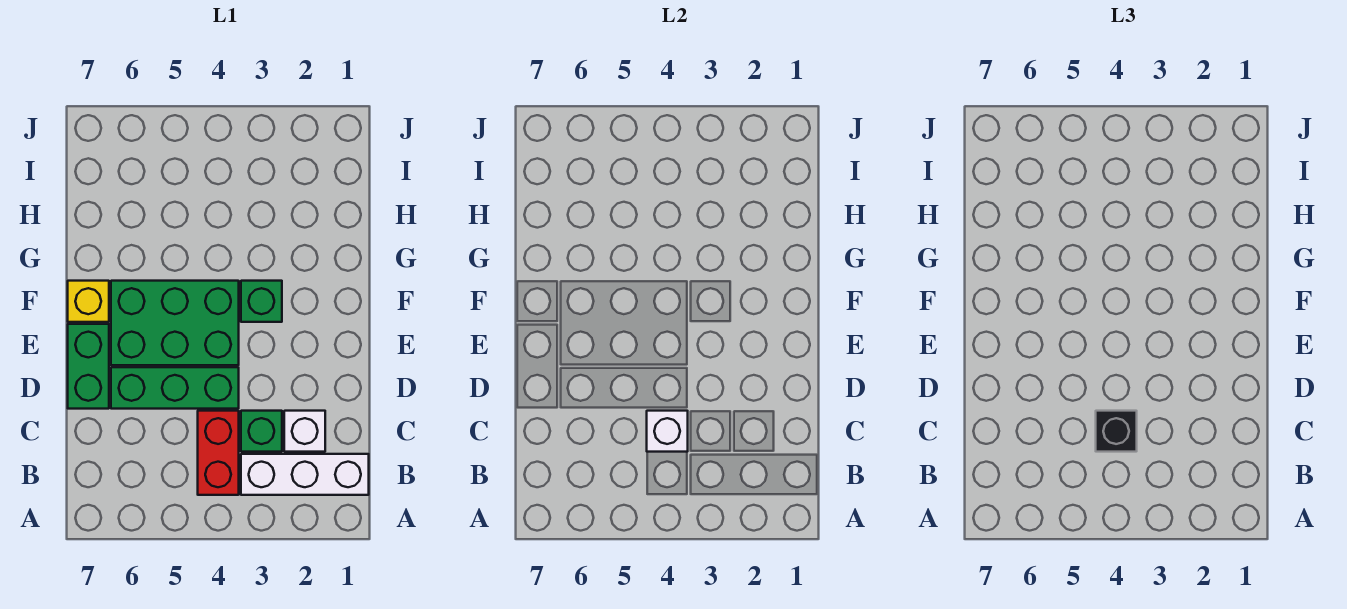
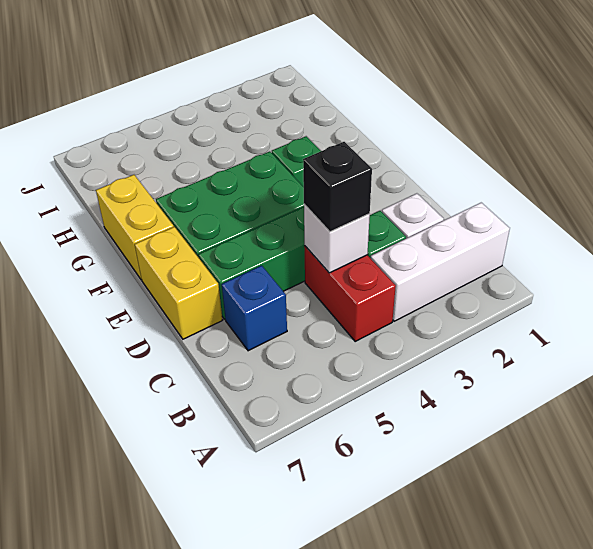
none -> blue 1x1 brick [222,265,287,351]
green 1x2 brick [68,324,109,409] -> yellow 1x2 brick [135,227,222,339]
yellow 1x1 brick [68,281,109,322] -> yellow 1x2 brick [96,175,174,280]

